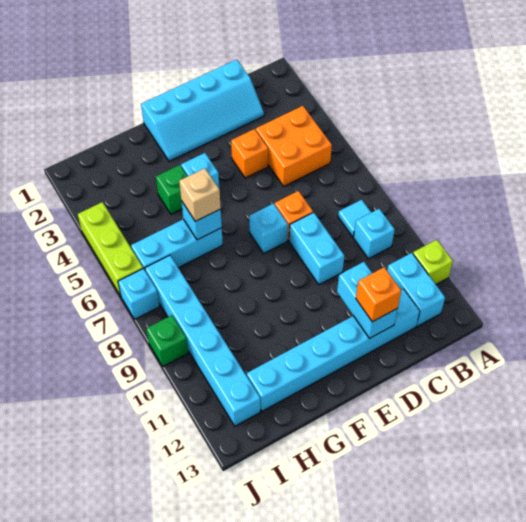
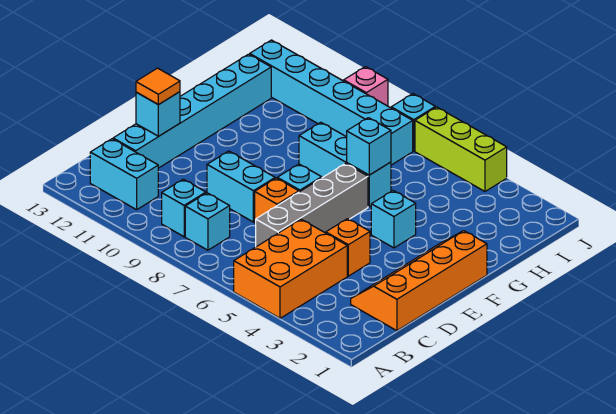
lime 1x1 brick [413,240,453,284] -> none
orange 2x2 brick [256,106,332,186] -> orange 2x3 brick [234,219,347,318]
cyan 1x1 tile [338,200,371,237] -> cyan 1x1 brick [185,193,230,250]
cyan 2x4 slope [141,60,264,161] -> orange 2x4 slope [351,231,487,331]
none -> grey 1x4 brick [256,164,368,247]
cyan 1x2 brick [337,262,398,338] -> cyan 1x1 brick [136,92,180,136]
orange 1x1 brick [356,267,401,322] -> orange 1x1 tile [136,68,180,105]
green 1x1 brick [156,165,187,214] -> none
cyan 1x3 brick [131,219,223,270] -> cyan 1x3 brick turned to [299,122,391,207]
tan 1x1 brick [179,168,221,221] -> none
green 1x1 brick [146,315,188,366] -> pink 1x1 brick [344,67,388,106]

